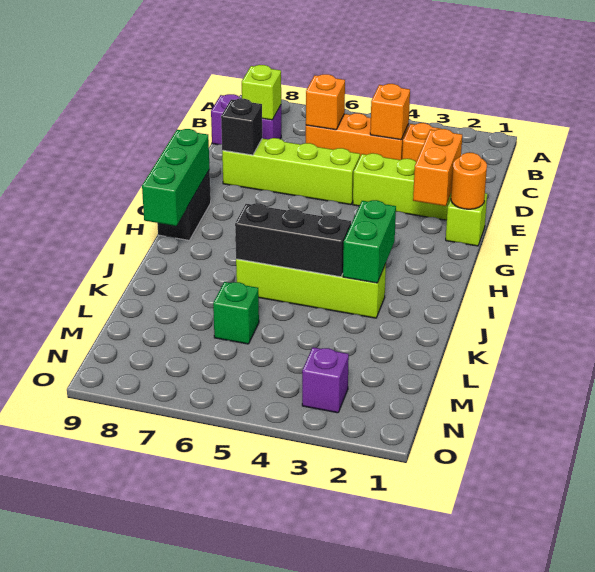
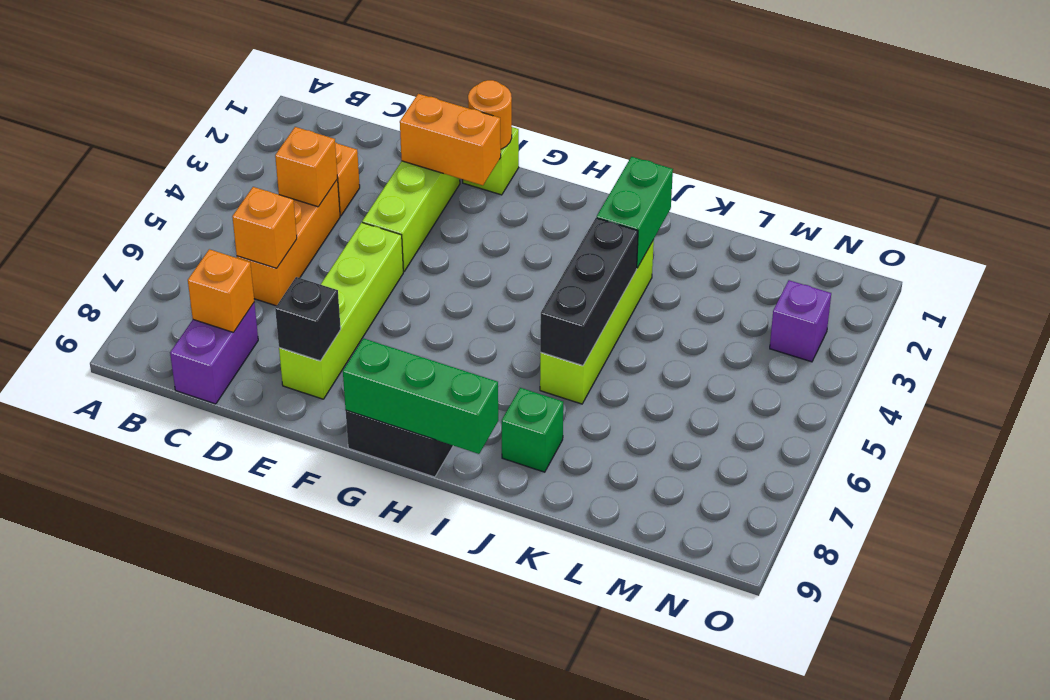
lime 1x1 brick [242,65,281,120] -> orange 1x1 brick [188,249,254,332]
green 1x2 brick [343,200,396,283] -> green 1x2 brick turned to [597,157,673,268]
green 1x1 brick [213,282,259,344] -> green 1x1 brick moved to [502,388,563,472]

